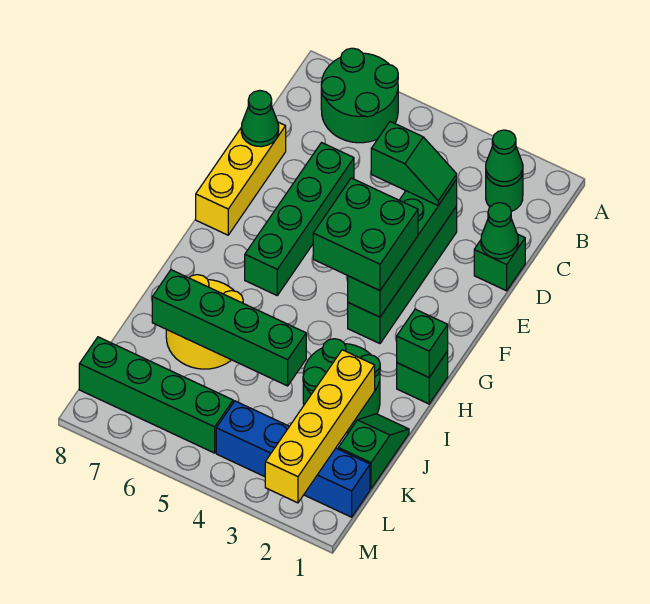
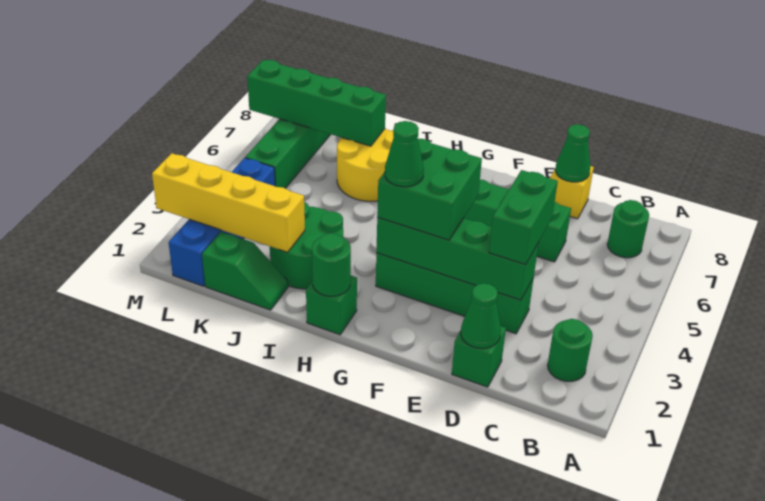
green 2x2 round brick [321,48,398,143] -> green 1x1 round brick [607,200,649,258]
green 1x1 cone [486,130,523,186] -> green 1x1 cone moved to [385,121,424,187]
green 1x2 slope [371,122,457,205] -> green 1x2 brick [489,170,558,265]
yellow 1x3 brick [196,122,286,235] -> yellow 1x1 brick [550,166,594,219]
green 1x1 brick [397,309,448,377] -> green 1x1 round brick [312,233,351,296]
green 1x4 brick [152,270,306,386] -> green 1x4 brick turned to [247,60,386,146]

